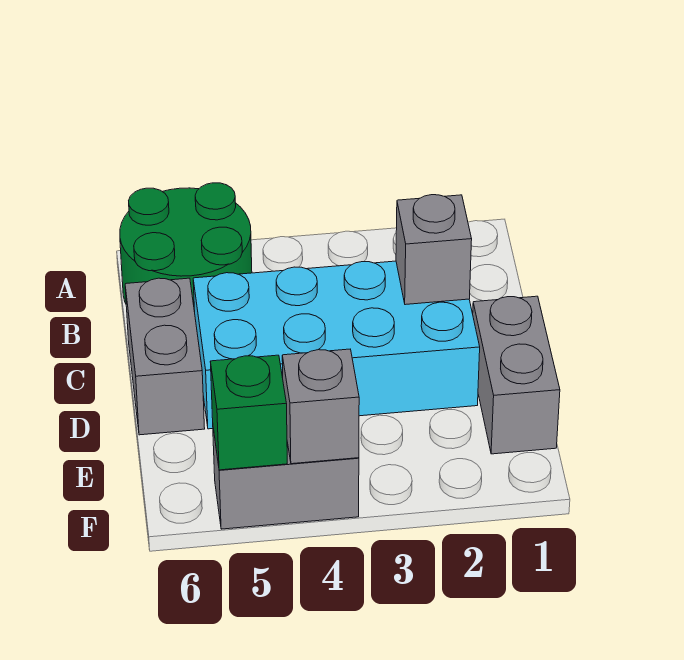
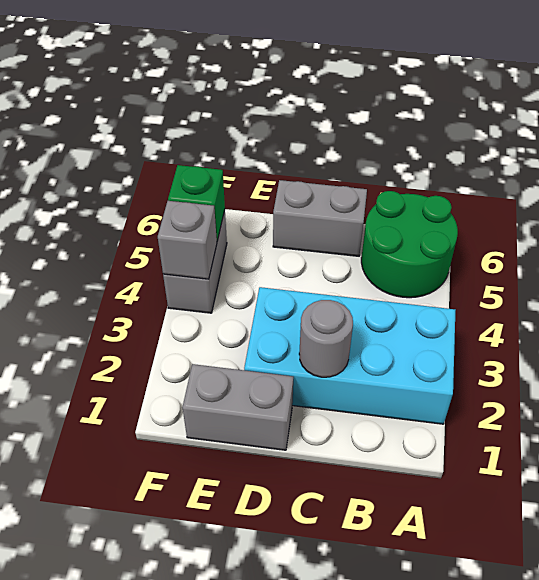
cyan 2x4 brick [193,261,480,429] -> cyan 2x4 brick turned to [244,287,455,424]
grey 1x1 brick [396,195,472,305] -> grey 1x1 round brick [299,300,353,377]

